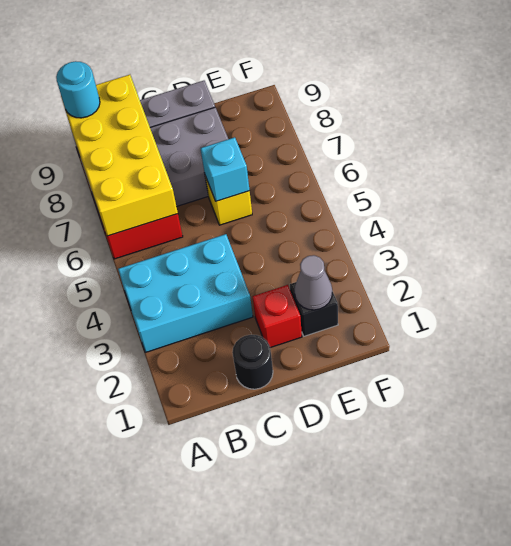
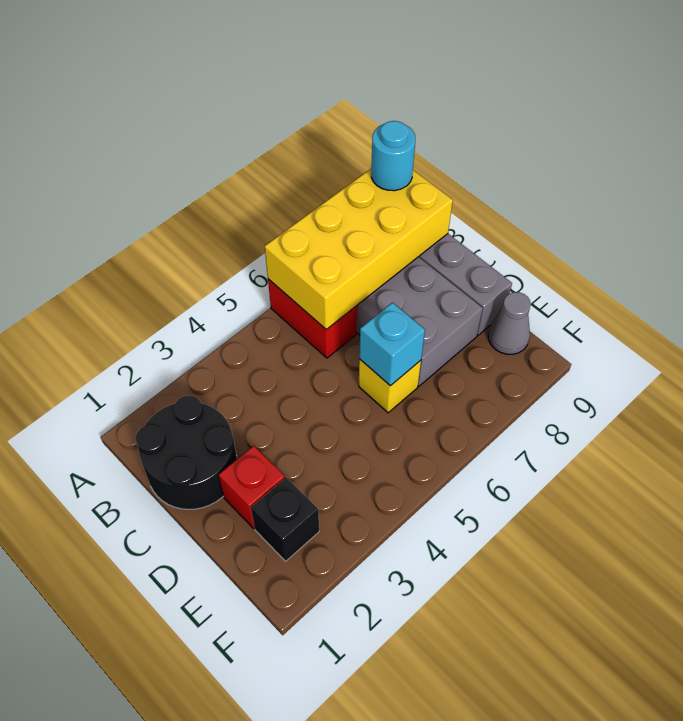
cyan 2x3 brick [118,234,253,352] -> none
black 1x1 round brick [232,335,273,389] -> black 2x2 round brick [135,395,237,510]
grey 1x1 cone [295,255,332,310] -> grey 1x1 cone moved to [488,292,531,354]

